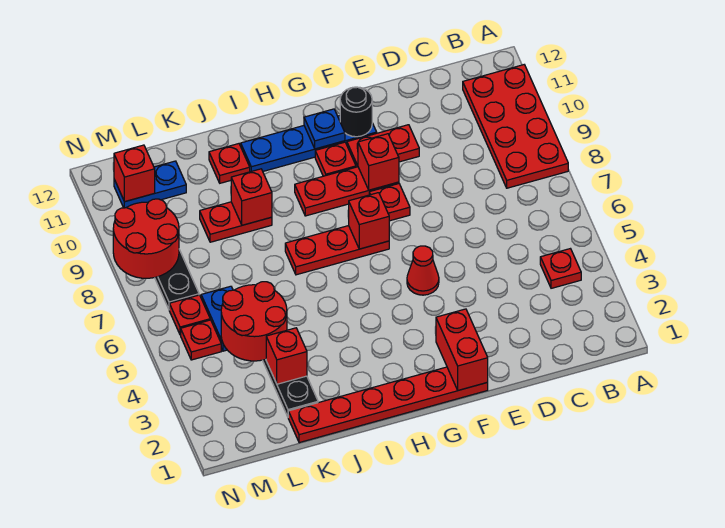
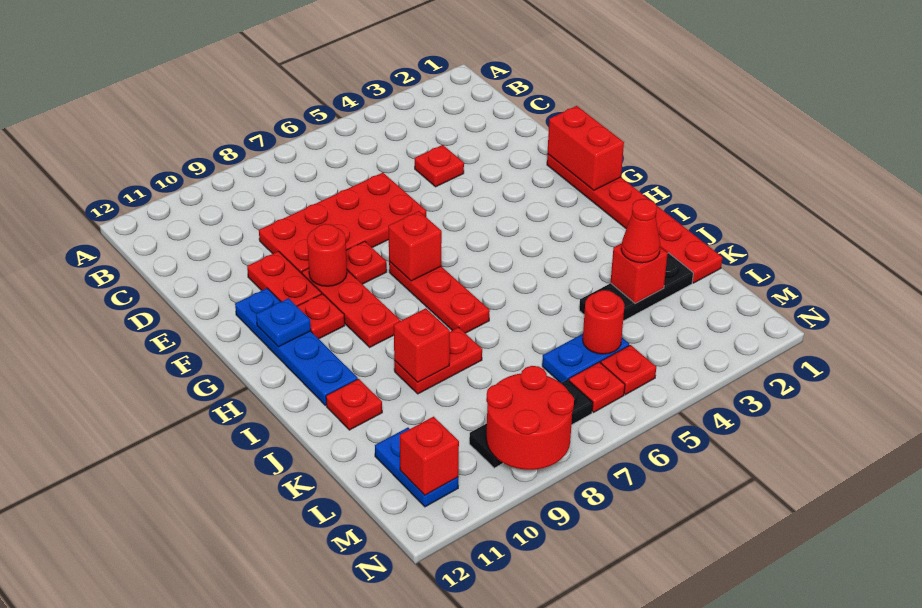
red 2x4 plate [463,65,568,188] -> red 2x4 plate moved to [259,173,426,273]
red 1x1 plate [540,249,581,288] -> red 1x1 plate moved to [415,145,464,187]
red 1x2 brick [436,309,488,390] -> red 1x2 brick turned to [548,106,624,190]
red 1x1 cone [407,246,439,295] -> red 1x1 cone moved to [621,199,660,263]
red 1x1 brick [358,134,399,190] -> red 1x1 round brick [307,224,347,286]
black 1x1 round brick [340,87,372,137] -> none
red 1x2 plate [200,202,272,242] -> red 1x2 plate turned to [394,327,482,394]
red 2x2 round brick [221,282,287,361] -> red 1x1 round brick [583,290,624,354]

